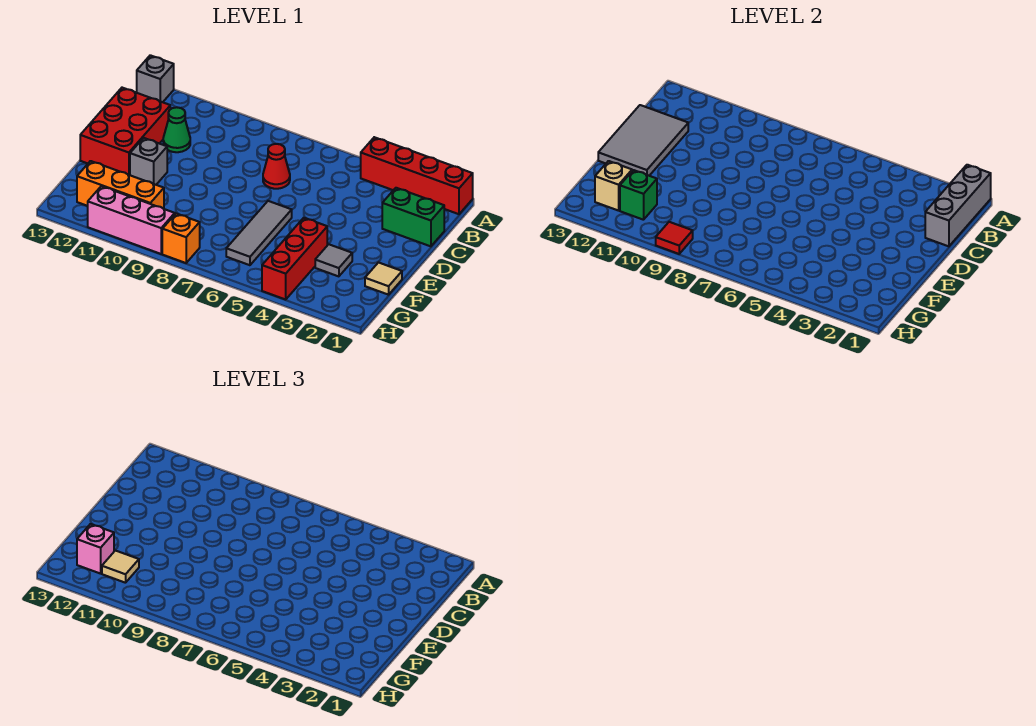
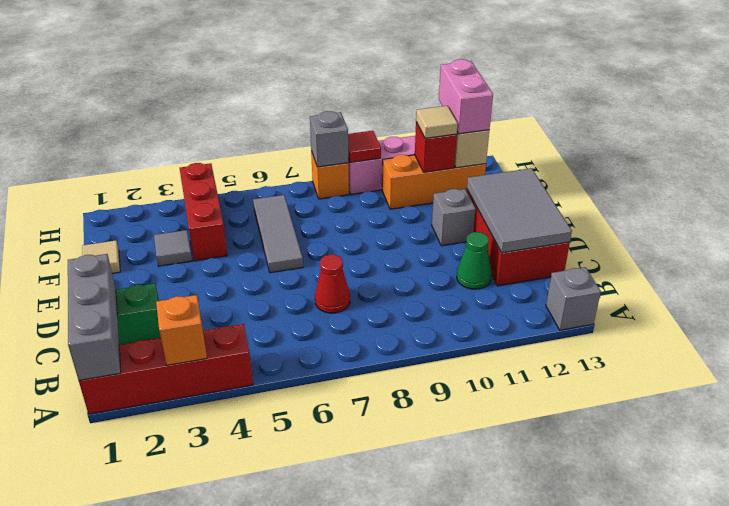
none -> orange 1x1 brick [156,295,207,365]
green 1x1 brick [620,170,657,220] -> red 1x1 brick [415,122,457,172]
pink 1x1 brick [77,524,114,574] -> pink 1x2 brick [439,59,493,134]
none -> grey 1x1 brick [310,111,348,167]

